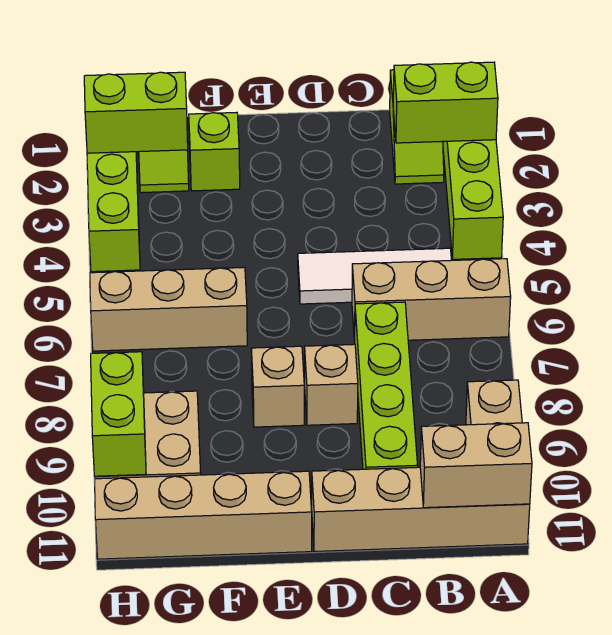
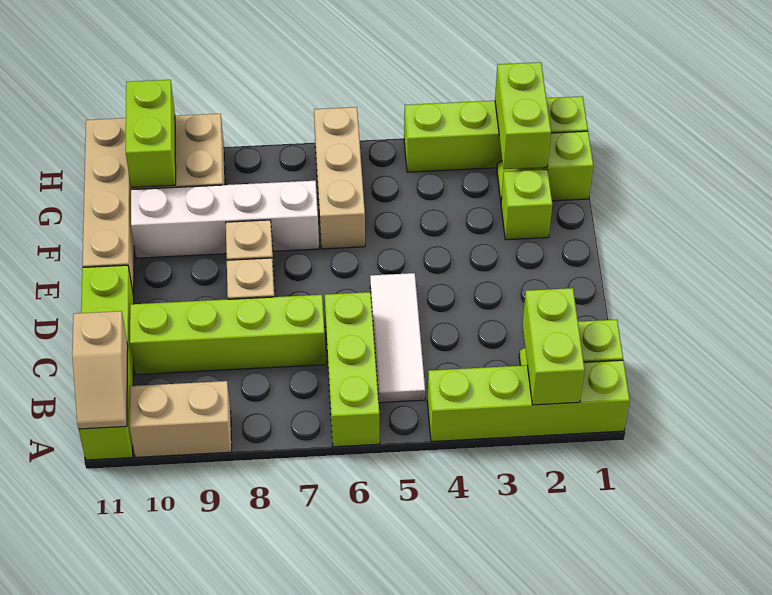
tan 1x3 brick [352,259,511,342] -> lime 1x3 brick [325,292,380,447]
tan 1x4 brick [312,467,530,552] -> lime 1x4 brick [79,265,134,460]
tan 1x2 brick [420,423,532,508] -> tan 1x2 slope [72,311,128,429]
none -> white 1x4 brick [131,181,319,258]
lime 1x2 brick [91,352,146,476] -> lime 1x2 brick turned to [126,80,176,187]

